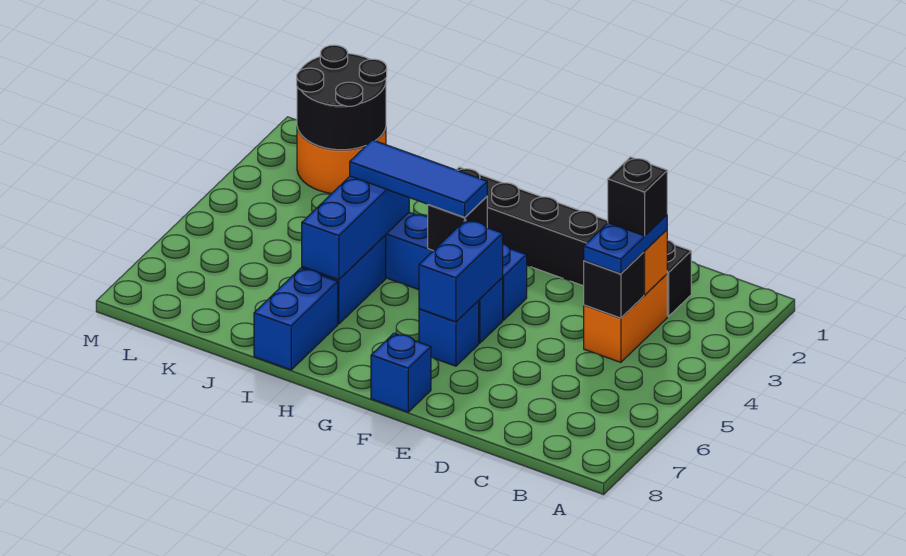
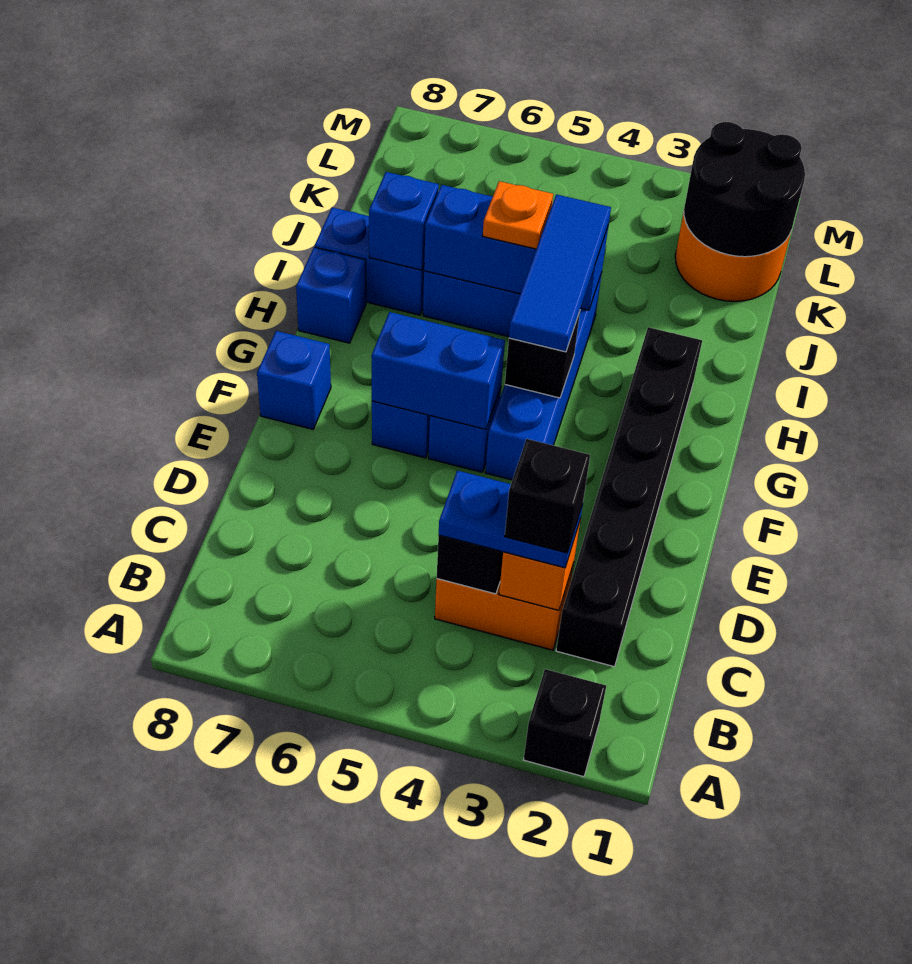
none -> black 1x1 brick [524,669,606,777]
none -> blue 1x1 brick [296,247,366,343]
none -> orange 1x1 plate [483,181,553,249]
none -> blue 1x1 brick [369,172,439,270]

